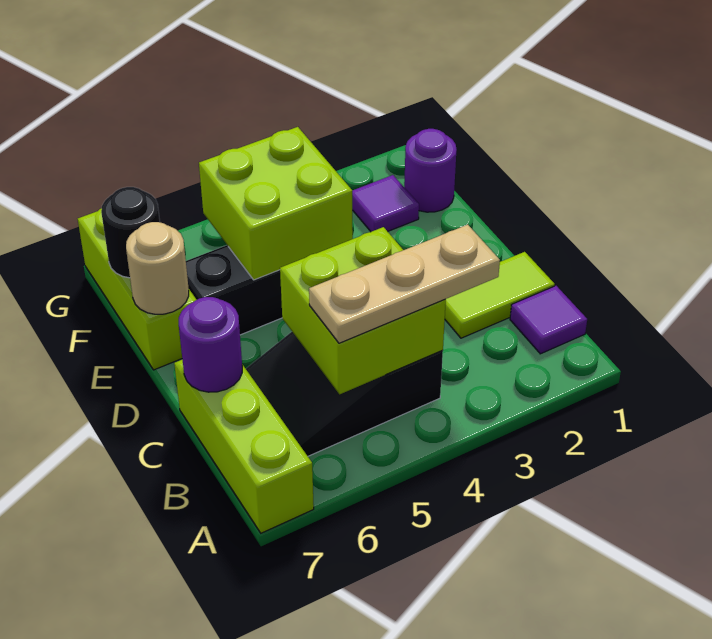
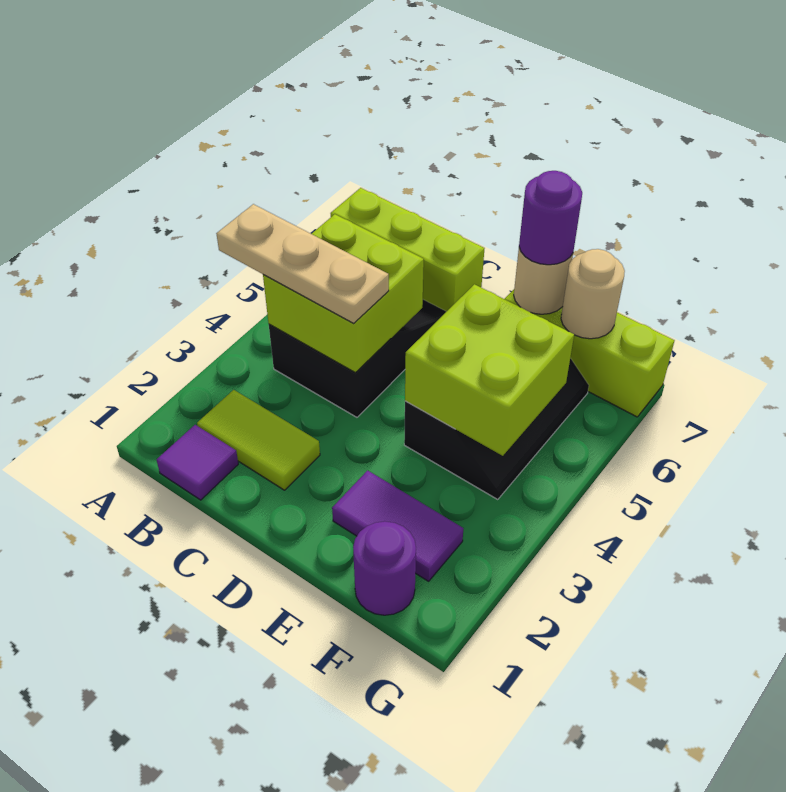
tan 1x3 plate [309,225,500,343] -> tan 1x3 plate turned to [216,204,389,323]
lime 1x2 tile [445,252,555,338] -> lime 1x2 tile turned to [197,390,320,490]
purple 1x1 round brick [179,297,242,392] -> purple 1x1 round brick moved to [519,171,582,265]
purple 1x1 tile [352,175,419,232] -> purple 1x2 tile [332,470,463,581]
black 1x1 round brick [101,187,160,278] -> tan 1x1 round brick [561,249,625,339]

